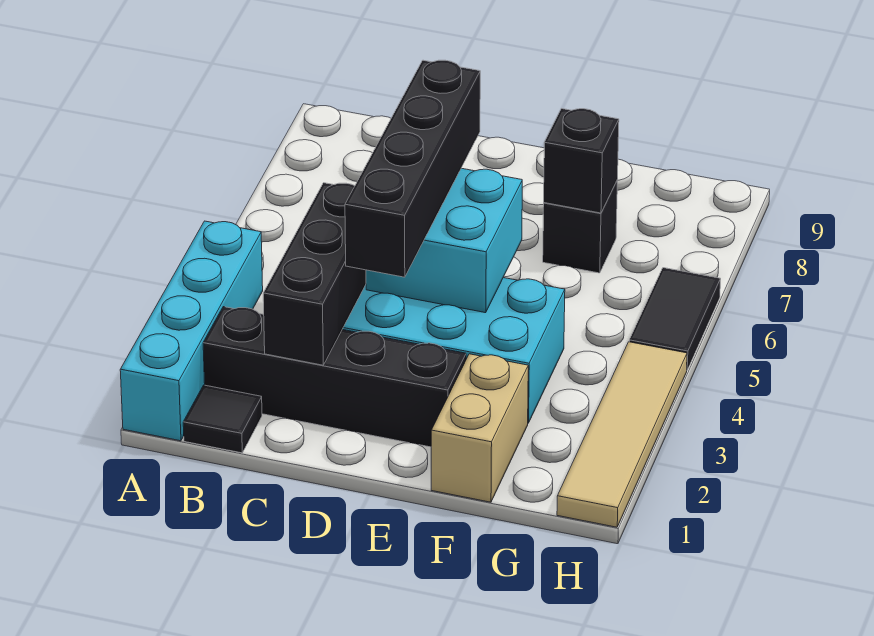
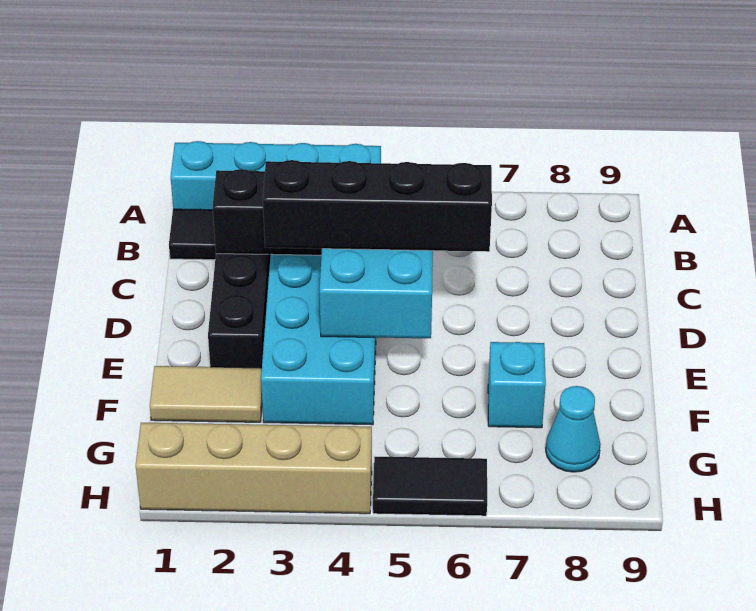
tan 1x2 brick [431,354,528,502] -> tan 1x2 tile [150,366,262,422]
black 1x1 brick [543,181,617,273] -> cyan 1x1 brick [488,342,546,428]
black 1x1 brick [544,109,619,213] -> none
none -> cyan 1x1 cone [546,386,601,472]
tan 1x4 tile [557,342,687,527] -> tan 1x4 brick [136,423,372,514]

